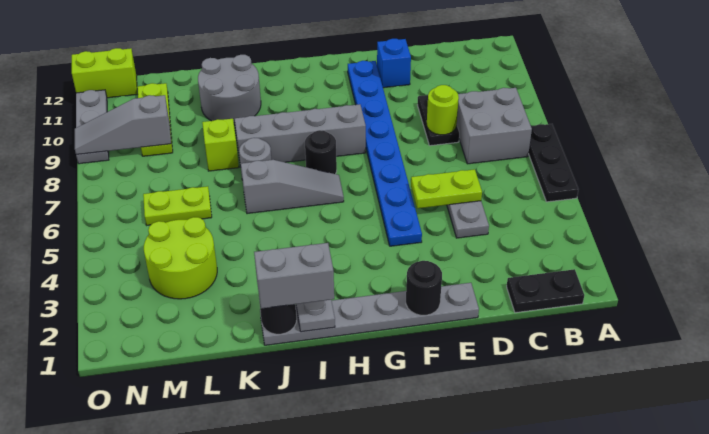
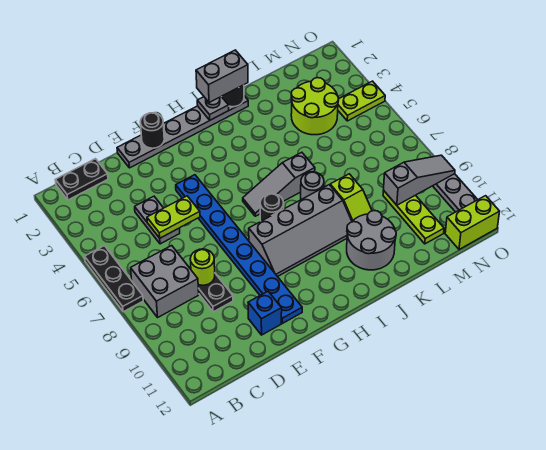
lime 1x2 plate [143,186,212,225] -> lime 1x2 plate moved to [338,81,385,121]

